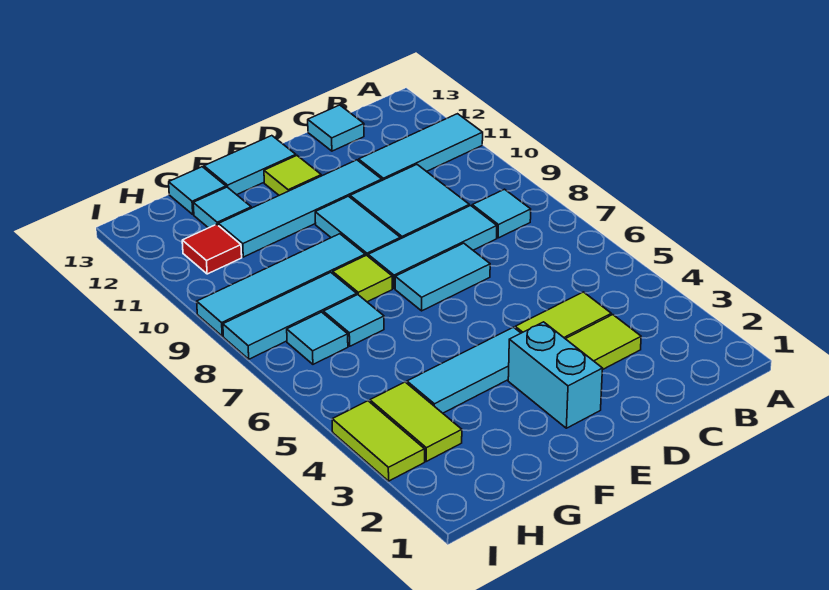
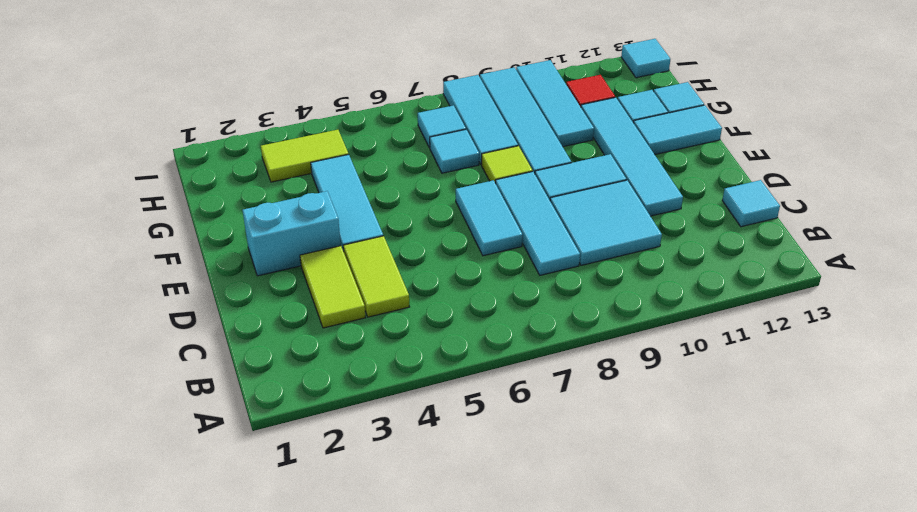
cyan 1x3 tile [359,114,483,180] -> cyan 1x3 tile moved to [516,60,594,147]
cyan 1x1 tile [472,189,531,238] -> cyan 1x1 tile moved to [621,39,670,78]
lime 1x1 tile [264,156,321,195] -> none
cyan 1x2 tile [204,136,296,195] -> cyan 1x2 tile turned to [634,105,722,155]
lime 1x2 tile [332,401,425,481] -> none

